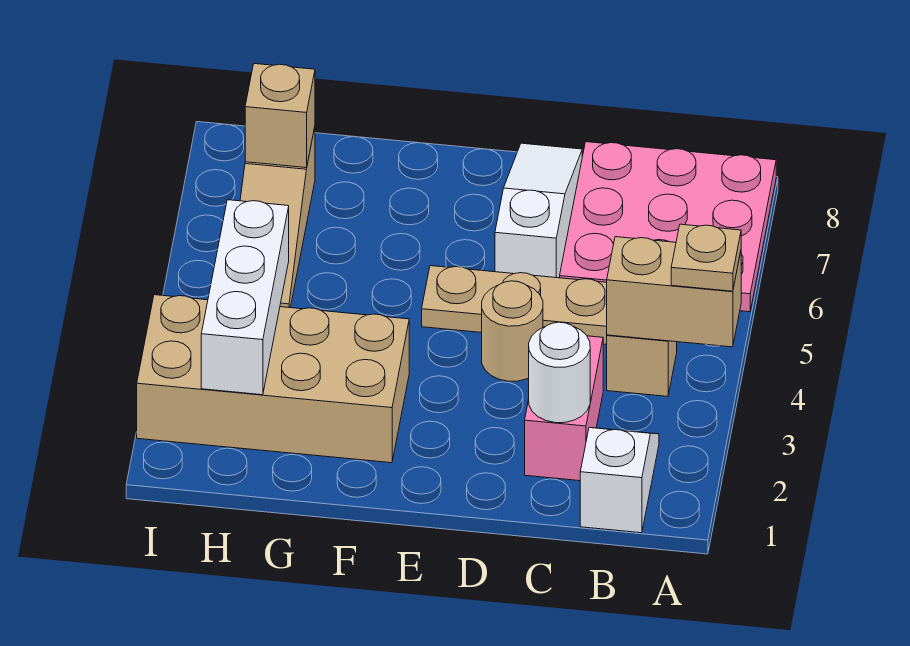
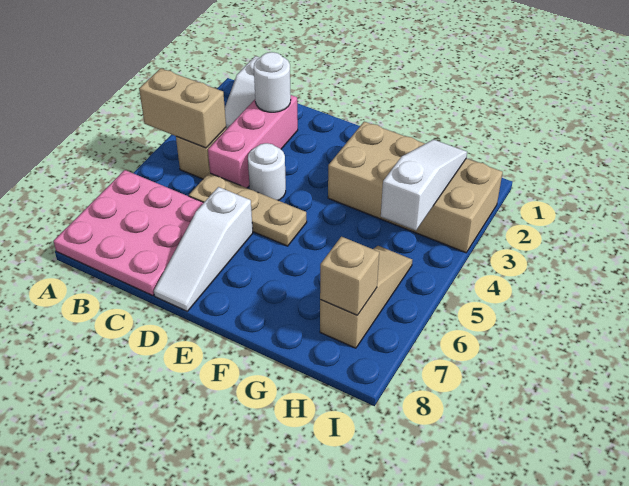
tan 1x1 plate [671,224,741,291] -> none
pink 1x2 brick [525,336,603,481] -> pink 1x3 brick [208,95,298,188]
tan 1x1 round brick [482,281,543,381] -> white 1x1 round brick [248,143,286,201]
white 1x3 brick [201,200,289,395] -> white 1x3 slope [381,139,467,230]

